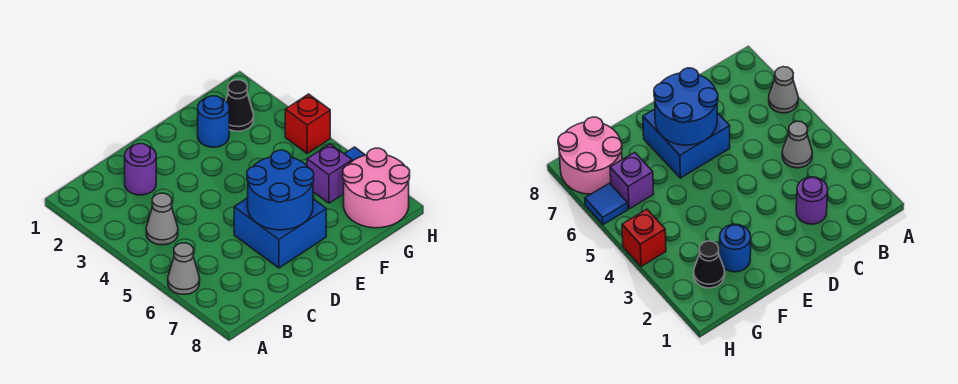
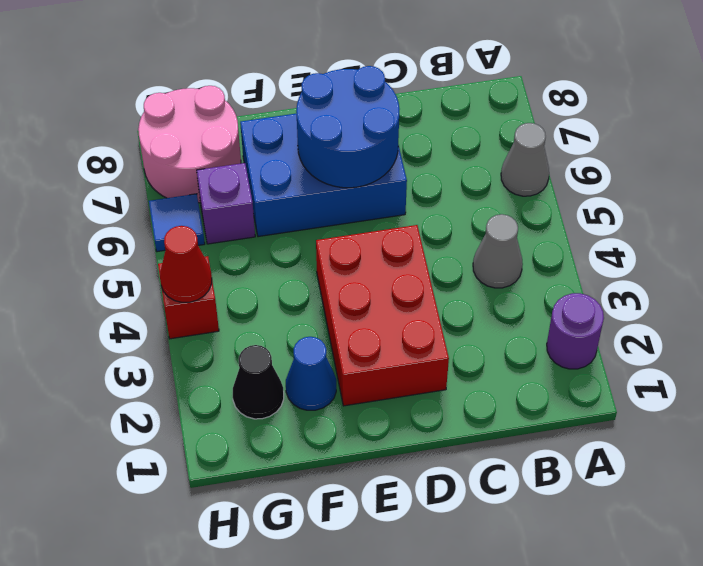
purple 1x1 round brick [125,144,156,195] -> purple 1x1 round brick moved to [547,293,604,369]
none -> red 2x3 brick [316,225,449,406]
blue 2x2 brick [234,198,326,268] -> blue 2x3 brick [240,113,407,237]
blue 1x1 round brick [198,96,229,147] -> blue 1x1 cone [286,337,336,410]
none -> red 1x1 cone [160,226,212,302]

